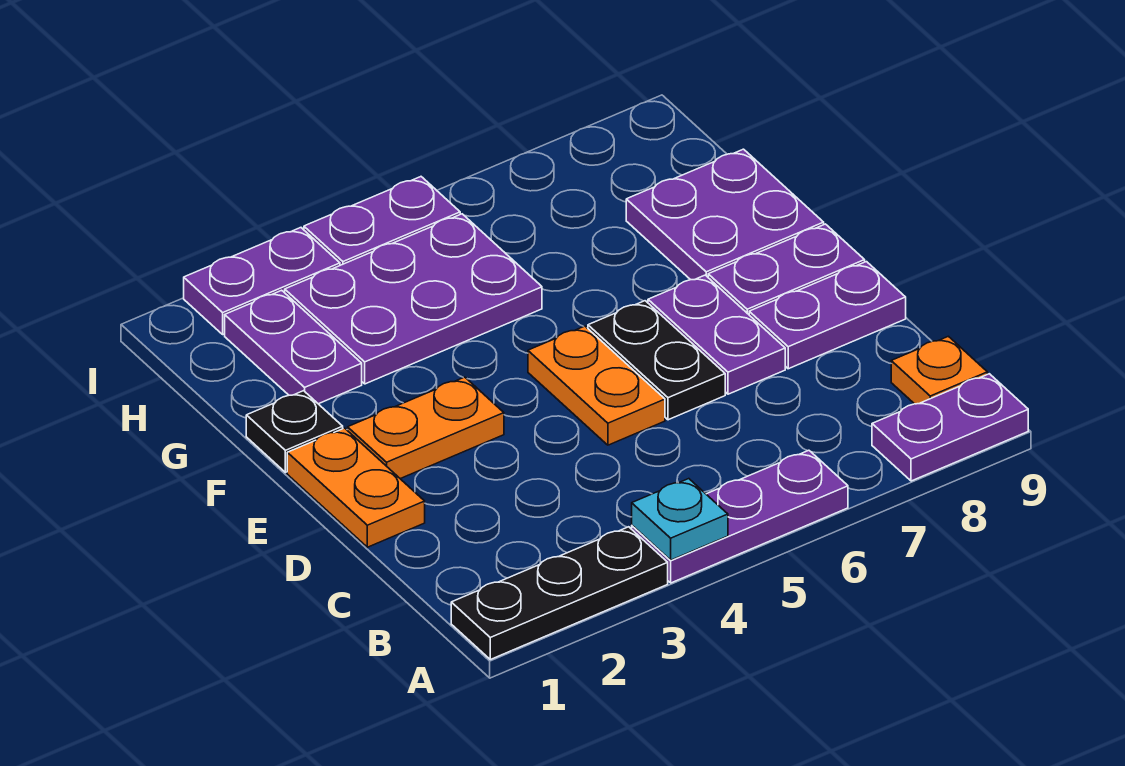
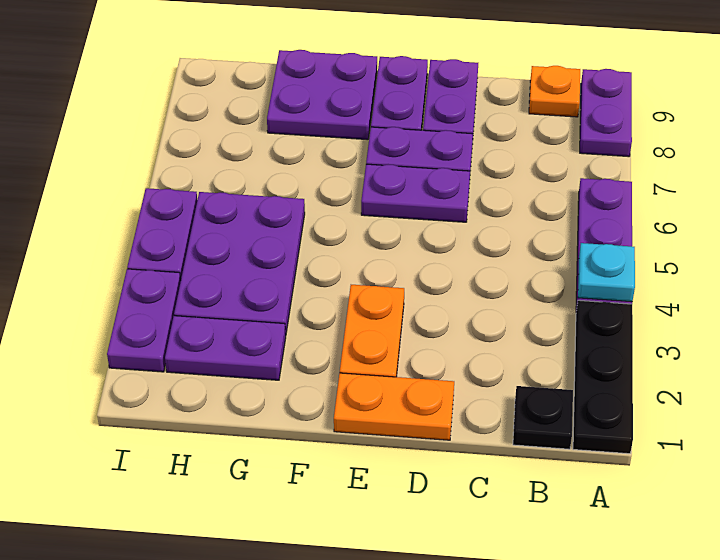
orange 1x2 plate [528,326,665,445] -> none
black 1x2 plate [588,301,725,420] -> purple 1x2 plate [361,164,470,222]
black 1x1 plate [246,391,343,472] -> black 1x1 plate moved to [513,386,573,449]

